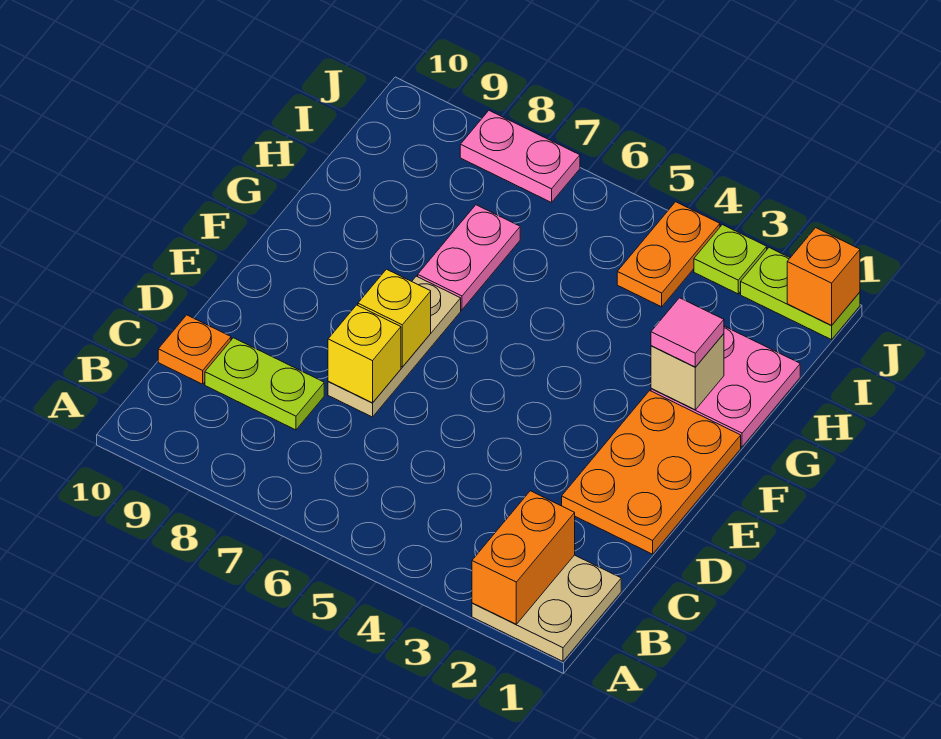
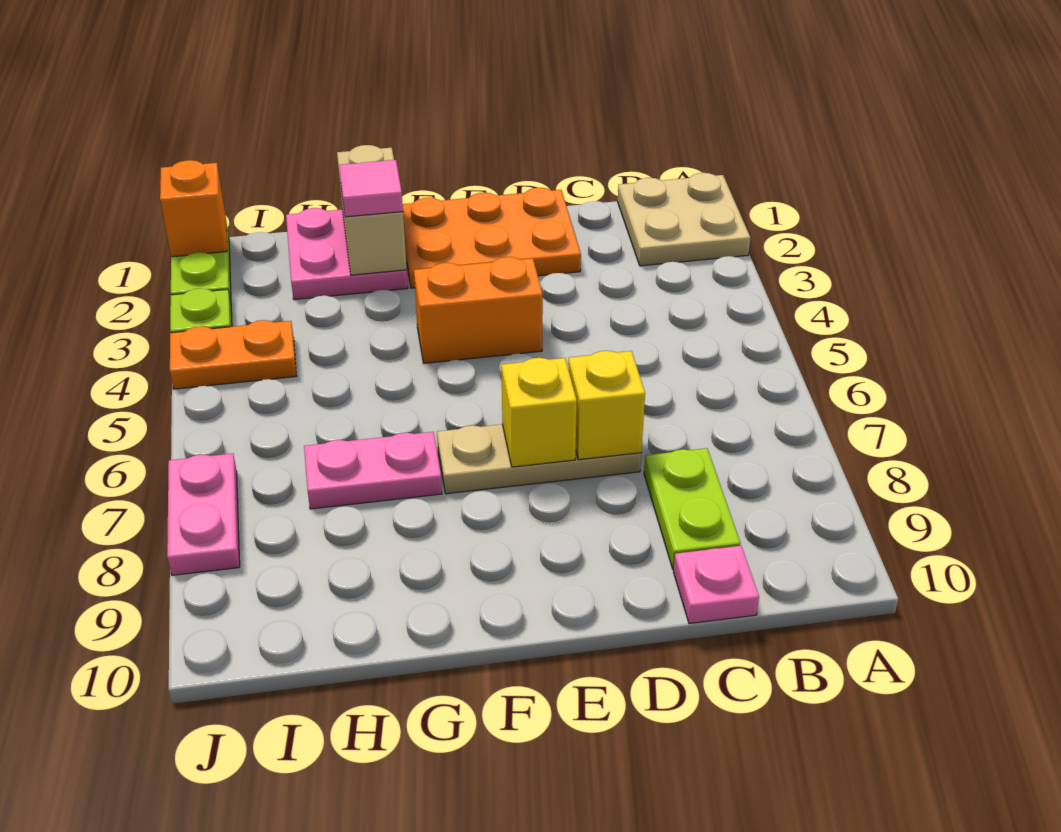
orange 1x2 brick [472,491,575,624] -> orange 1x2 brick moved to [414,257,543,363]
orange 1x1 plate [158,315,231,384] -> pink 1x1 plate [674,546,759,624]
tan 1x1 brick [651,334,724,410] -> tan 1x2 brick [337,145,407,275]

